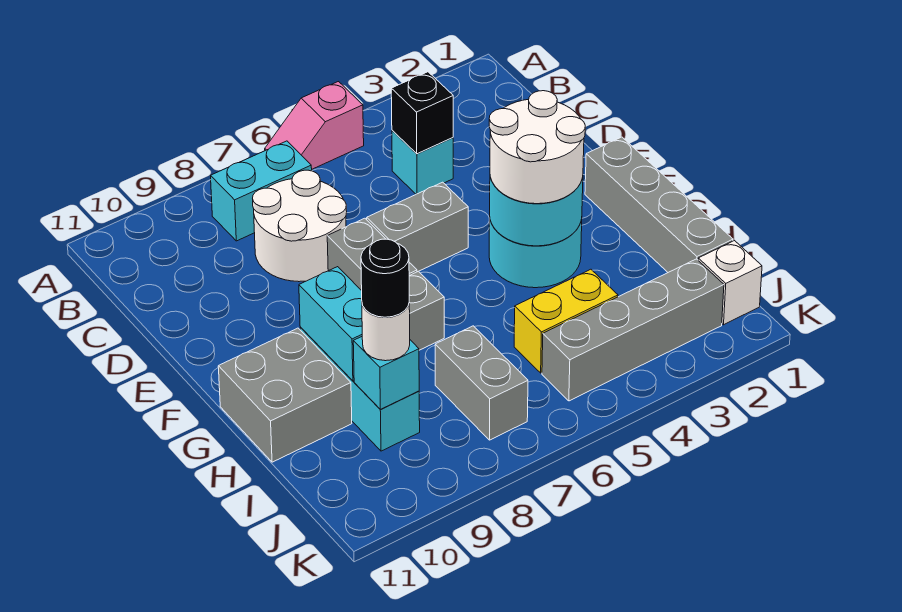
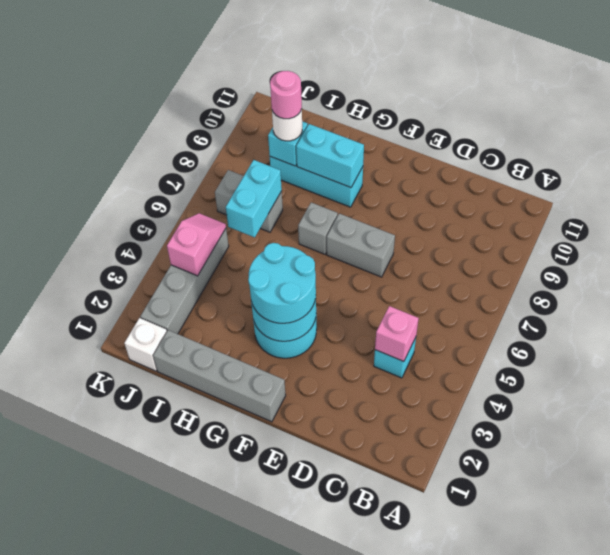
pink 1x2 slope [265,82,364,169] -> pink 1x2 slope moved to [167,213,226,276]
cyan 1x2 brick [211,141,312,241] -> cyan 1x2 brick moved to [226,160,282,237]
black 1x1 brick [391,72,453,154] -> pink 1x1 brick [375,306,419,362]
white 2x2 round brick [253,170,347,282] -> none
grey 1x2 brick [367,182,468,272] -> none
white 2x2 round brick [489,91,585,204] -> cyan 2x2 round brick [248,243,316,323]
grey 2x2 brick [218,328,352,462] -> none
yellow 1x2 brick [514,269,618,373] -> none
black 1x1 round brick [361,239,409,317] -> pink 1x1 round brick [270,71,302,119]

